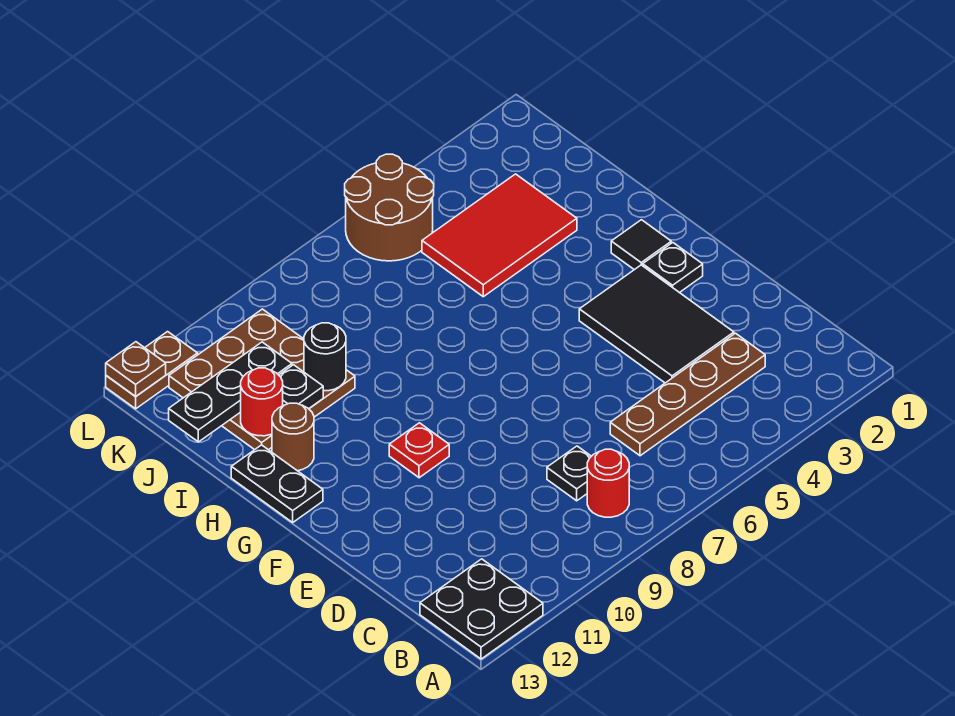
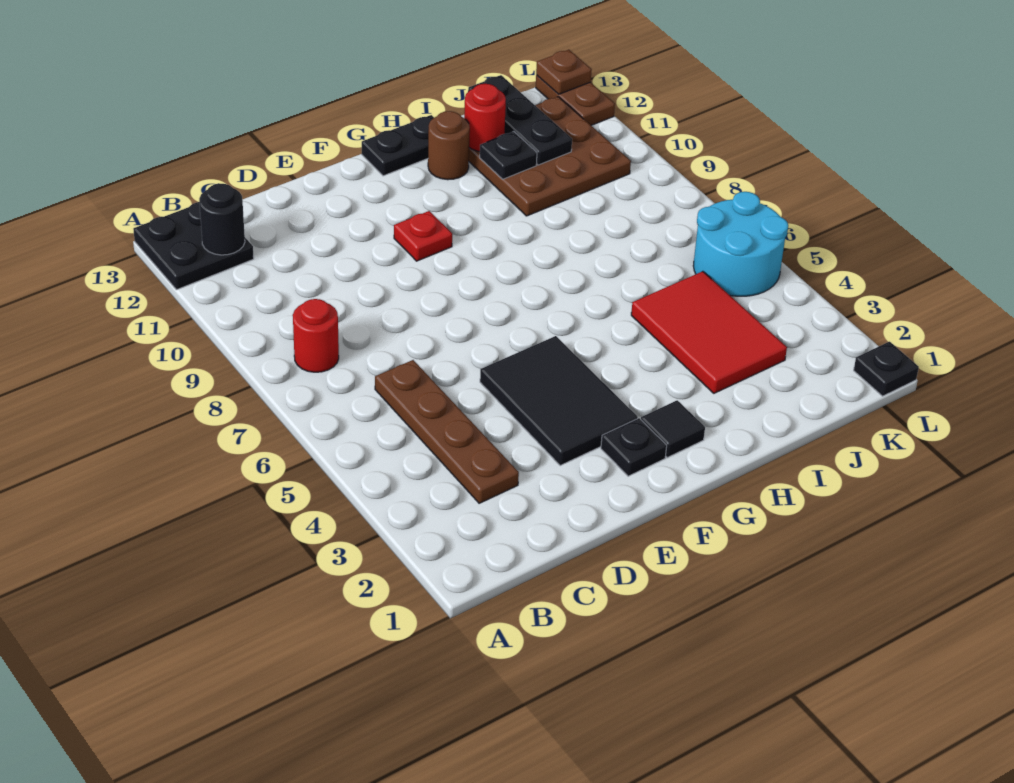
black 1x1 plate [547,446,591,501] -> black 1x1 plate moved to [854,342,919,396]
black 2x3 tile [579,265,734,383] -> black 2x3 tile turned to [480,336,638,466]
black 1x1 round brick [304,323,346,391] -> black 1x1 round brick moved to [199,184,245,255]
brown 2x2 round brick [345,154,434,261] -> cyan 2x2 round brick [693,192,788,296]

